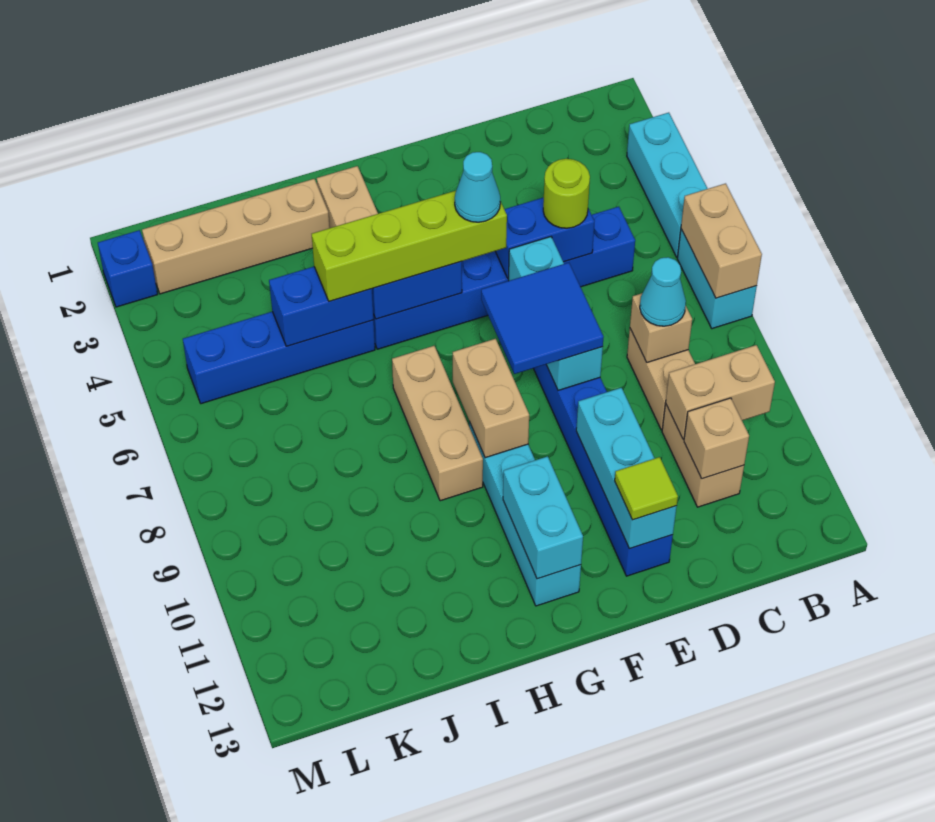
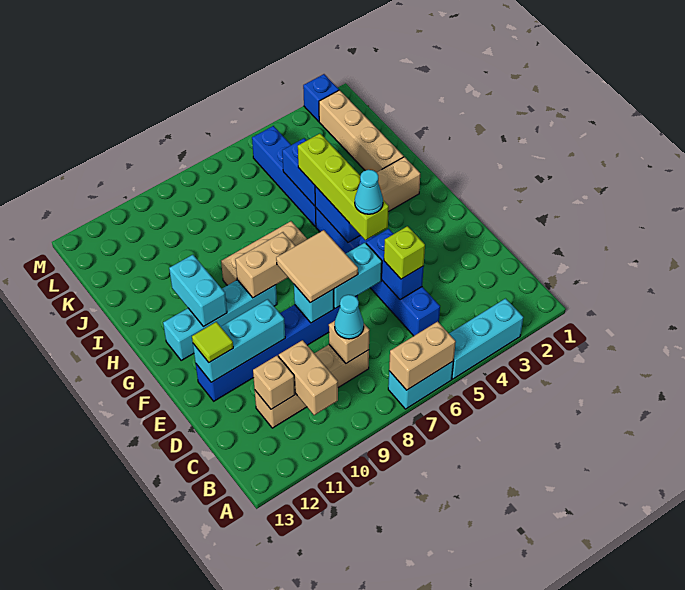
lime 1x1 round brick [543,159,590,228] -> lime 1x1 brick [384,226,425,279]
blue 2x2 tile [481,263,603,374] -> tan 2x2 tile [276,230,358,303]
cyan 1x2 brick [503,456,583,579] -> cyan 1x2 brick turned to [169,255,227,326]

